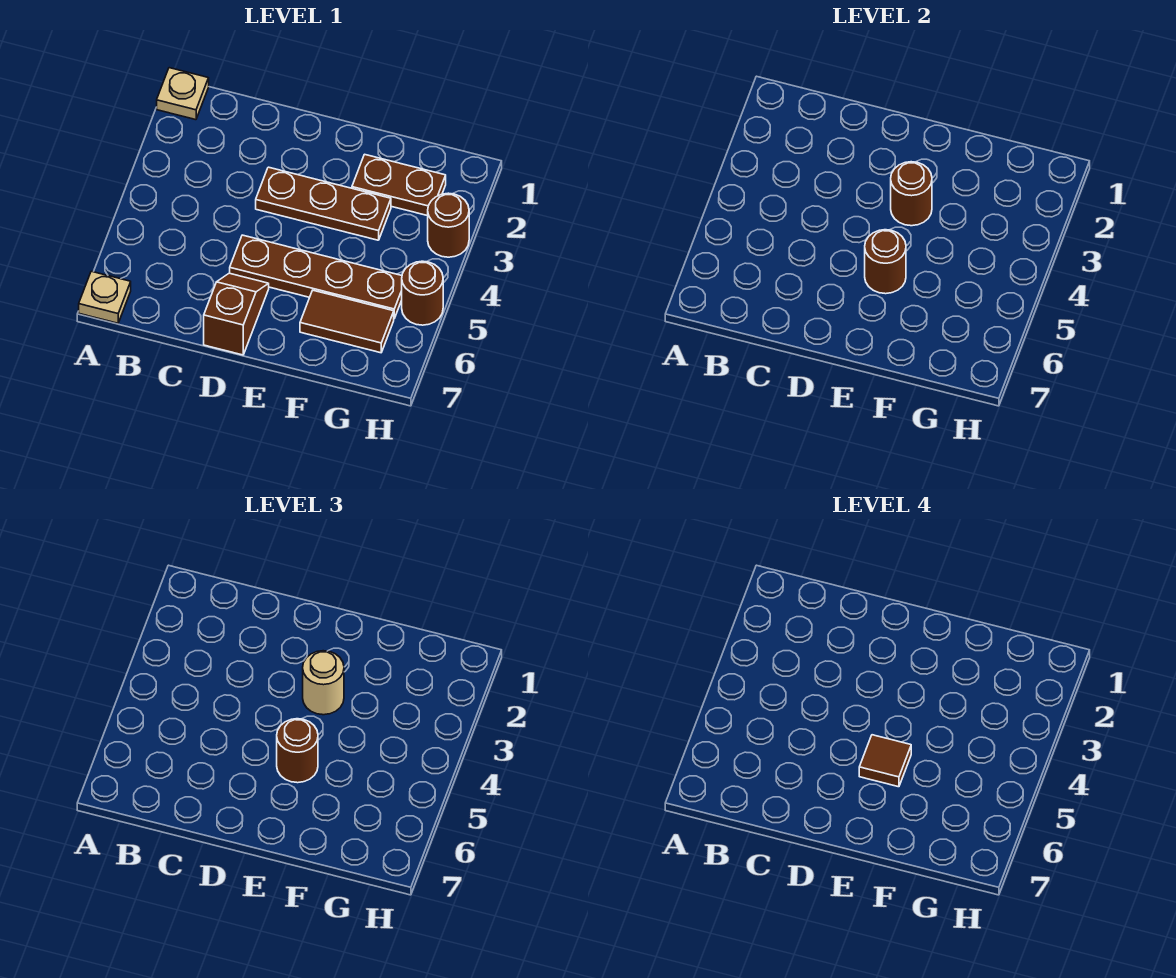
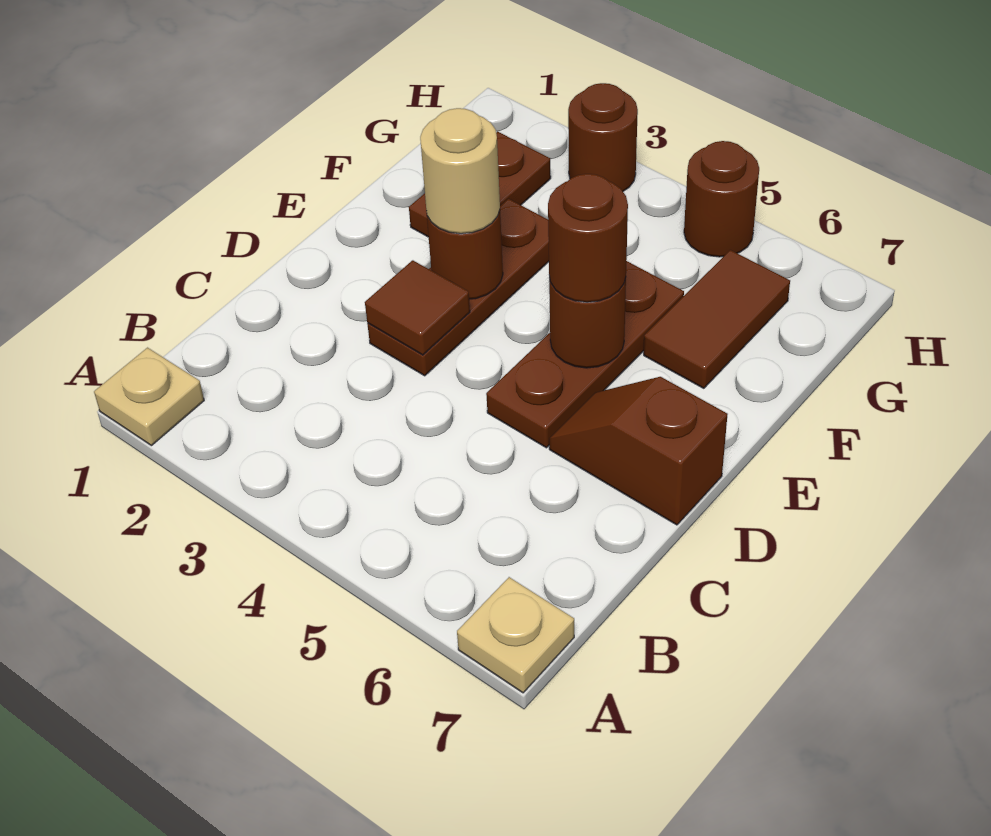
brown 1x4 plate [230,235,402,318] -> brown 1x3 plate [486,261,684,448]
brown 1x1 tile [859,735,911,787] -> brown 1x1 tile moved to [365,260,470,355]

